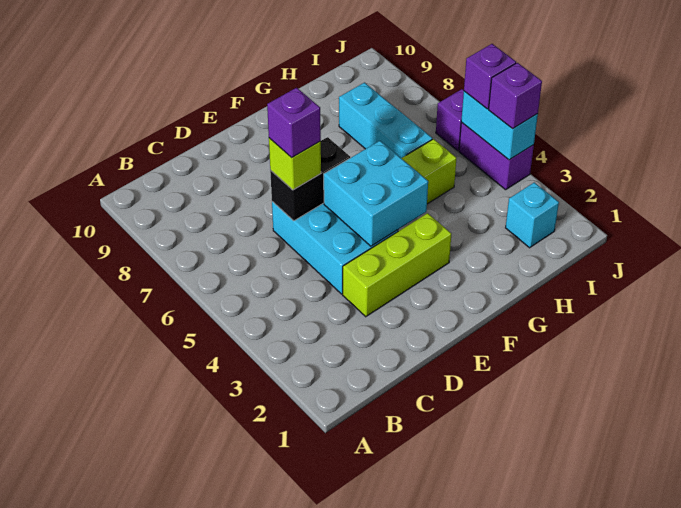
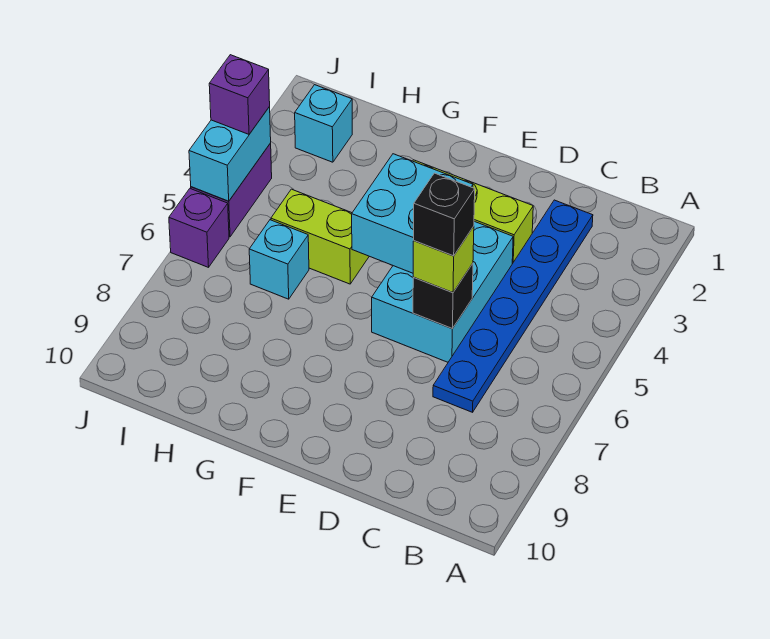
none -> blue 1x6 plate [433,200,593,412]
black 1x2 brick [270,137,350,221] -> black 1x1 brick [413,263,473,329]
purple 1x1 brick [267,88,321,158] -> black 1x1 brick [414,173,475,256]
cyan 1x3 brick [339,83,432,158] -> cyan 1x1 brick [249,220,309,299]
purple 1x1 brick [464,44,516,109] -> none

